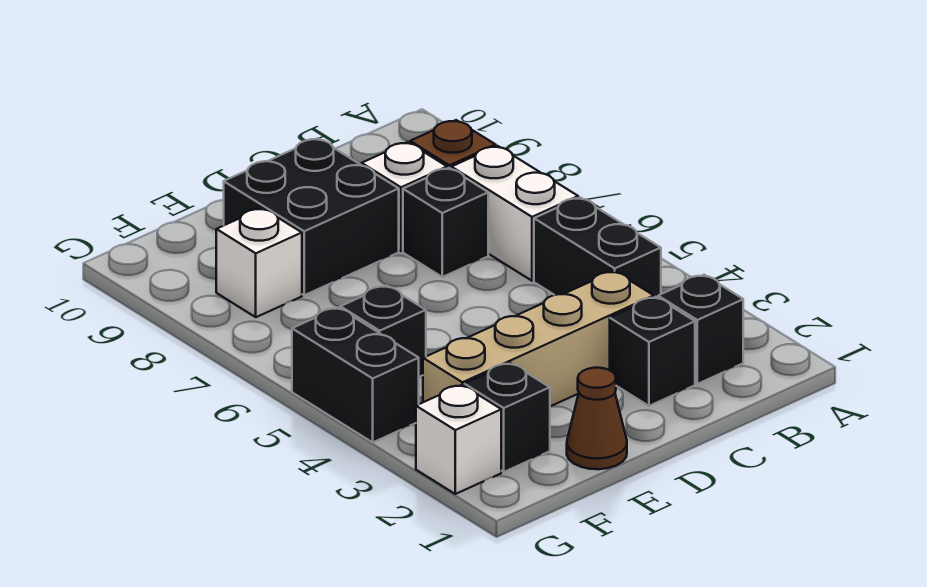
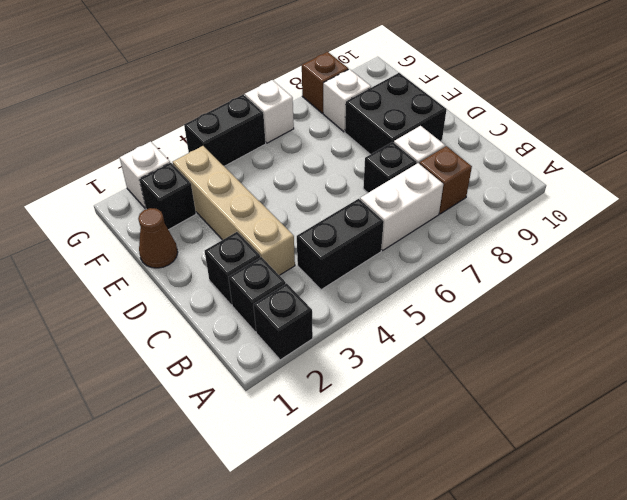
black 1x1 brick [340,286,426,377] -> black 1x1 brick moved to [253,283,313,360]
none -> white 1x1 brick [245,80,294,143]
none -> brown 1x1 brick [302,52,348,113]

